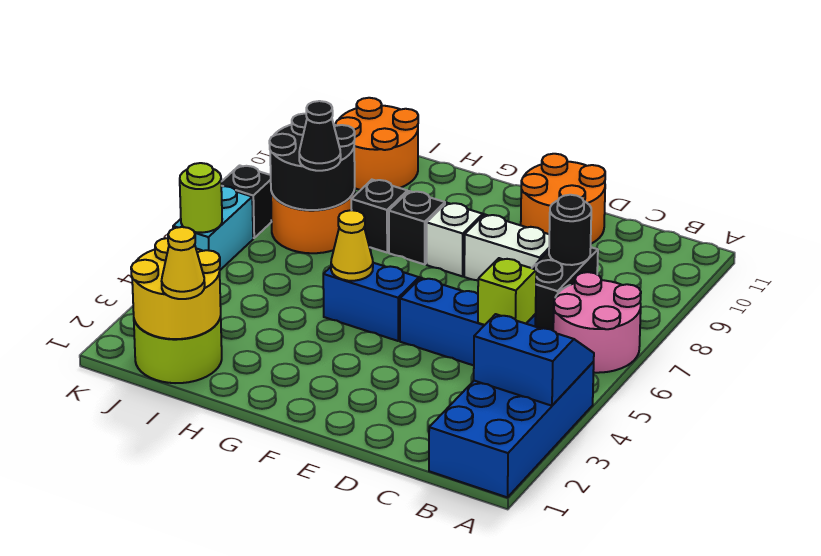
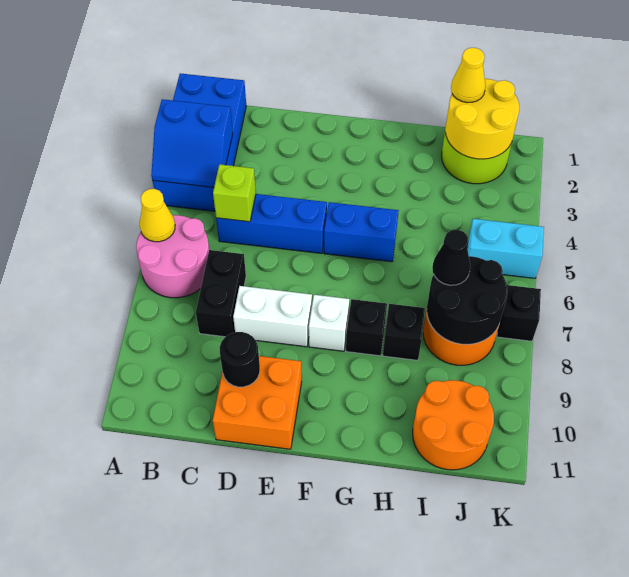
black 1x1 round brick [549,195,591,265] -> black 1x1 round brick moved to [220,332,260,387]
orange 2x2 round brick [521,154,605,244] -> orange 2x2 brick [213,356,302,449]
yellow 1x1 cone [331,210,373,281] -> yellow 1x1 cone moved to [140,189,175,242]
cyan 1x2 brick [173,186,253,270] -> cyan 1x2 brick turned to [467,219,544,278]
lime 1x1 round brick [180,163,222,233] -> none

